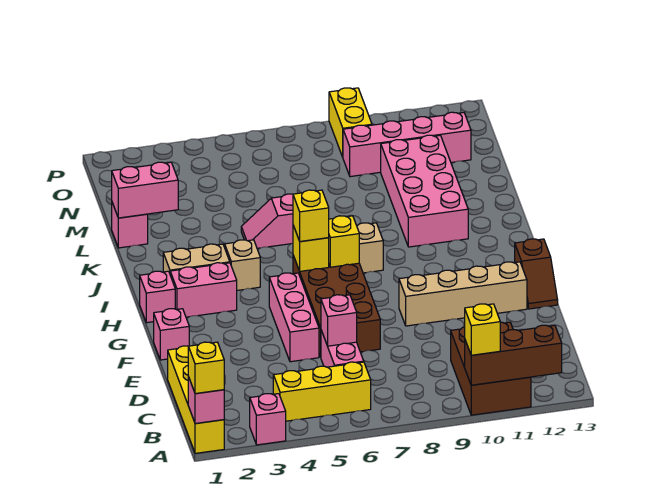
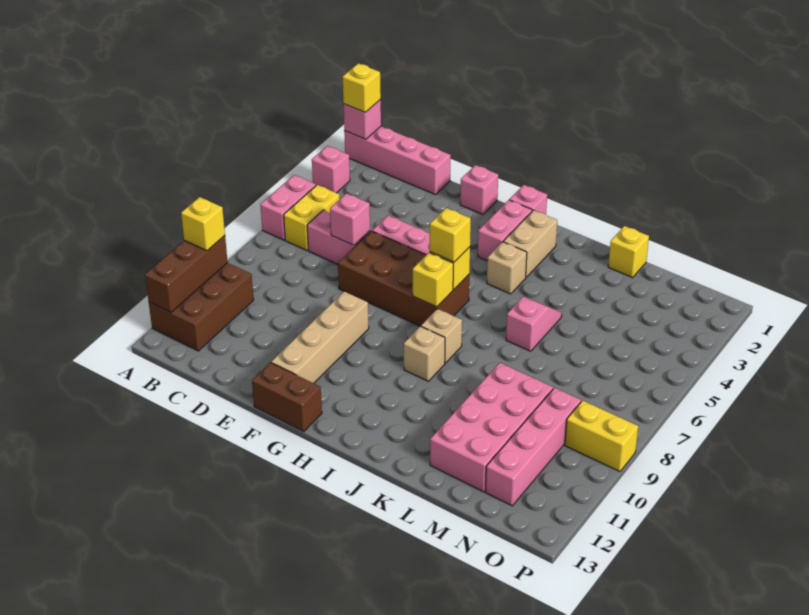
yellow 1x4 brick [168,346,224,453] -> pink 1x4 brick [344,126,451,195]
brown 2x3 brick [451,322,531,415] -> brown 2x3 brick turned to [149,263,254,351]
yellow 1x3 brick [273,362,371,421] -> yellow 1x2 brick [284,185,339,250]
brown 1x2 slope [515,239,558,309] -> brown 1x2 brick [252,362,322,432]
none -> tan 1x1 brick [404,326,445,381]
pink 2x4 brick [381,135,468,247] -> pink 2x4 brick turned to [430,363,553,492]
pink 1x1 brick [112,203,148,248] -> yellow 1x1 brick [608,226,649,278]
pink 1x2 brick [112,162,178,218] -> pink 1x2 brick moved to [260,175,316,240]

